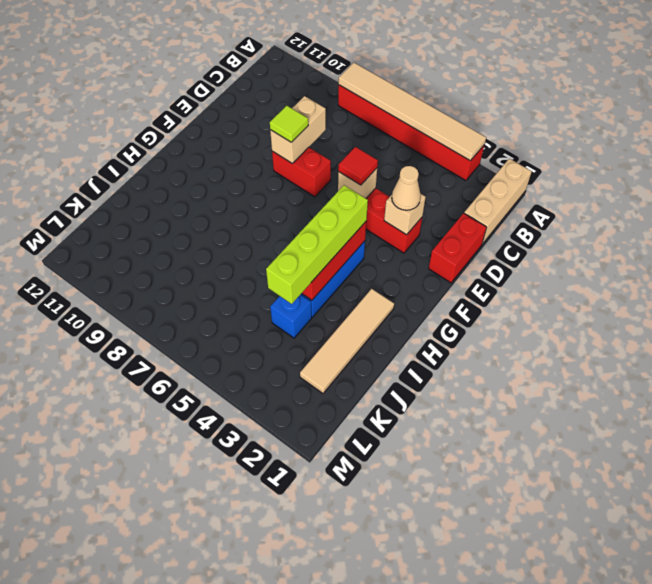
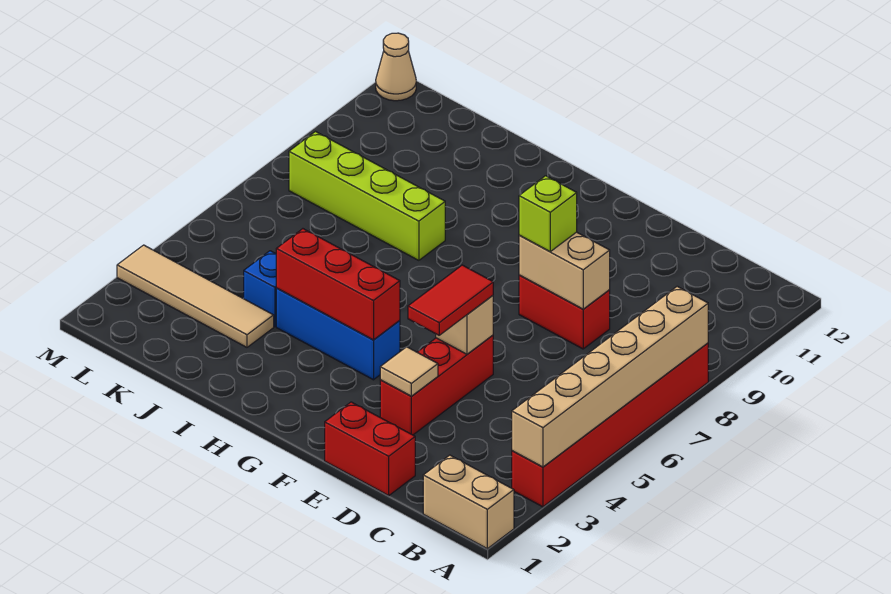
tan 1x3 brick [464,159,532,244] -> tan 1x2 brick [423,455,514,549]
tan 1x6 tile [339,63,486,161] -> tan 1x6 brick [512,286,708,467]
tan 1x1 brick [384,193,426,235] -> tan 1x1 tile [380,347,438,396]
tan 1x1 cone [392,166,421,210] -> tan 1x1 cone moved to [376,33,416,101]
red 1x1 tile [338,147,378,185] -> red 1x2 tile [408,265,493,335]
red 1x2 brick [272,147,331,197] -> red 1x2 brick turned to [519,275,610,349]
lime 1x1 tile [270,106,308,142] -> lime 1x1 brick [519,176,577,252]
lime 1x4 brick [266,185,368,304] -> lime 1x4 brick moved to [289,132,445,260]
tan 1x4 tile [300,289,394,393] -> tan 1x4 tile moved to [117,245,274,347]

